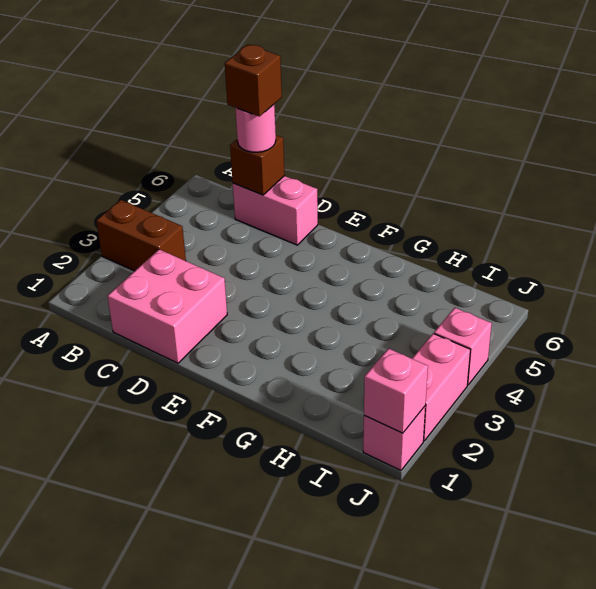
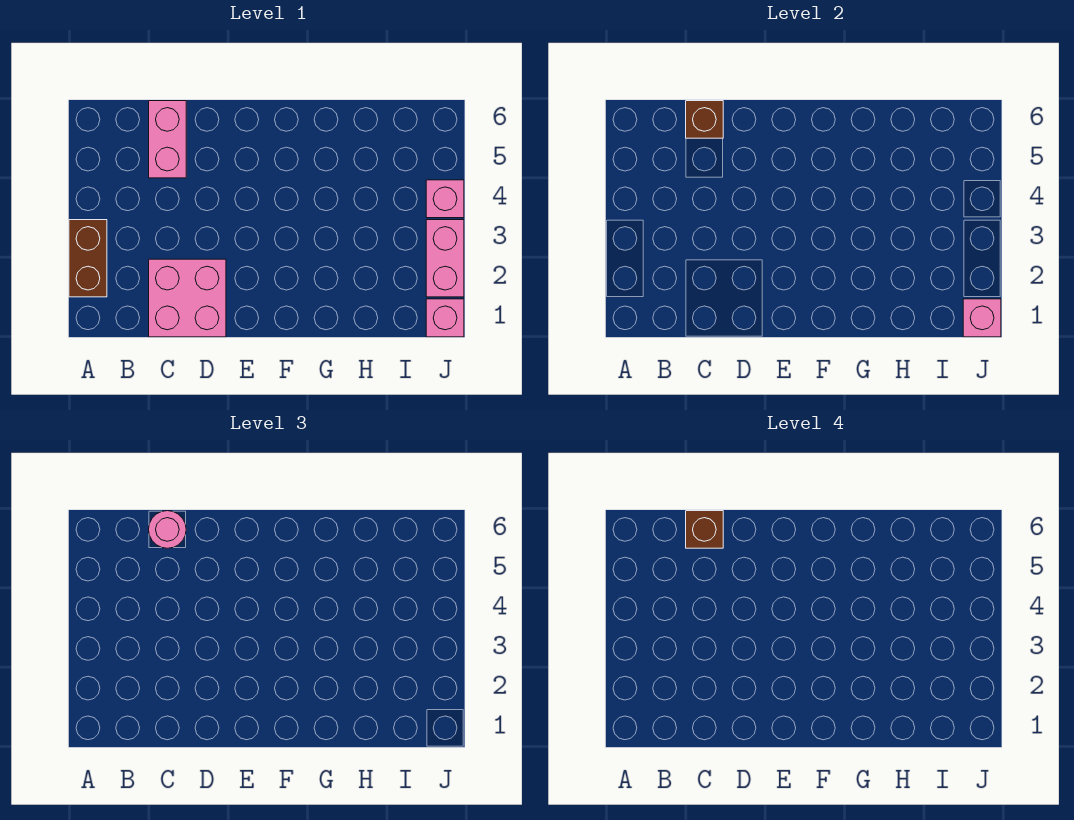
brown 1x2 brick [96,200,186,271] -> brown 1x2 brick turned to [69,220,107,297]
pink 1x2 brick [233,176,318,245] -> pink 1x2 brick turned to [149,101,186,178]

